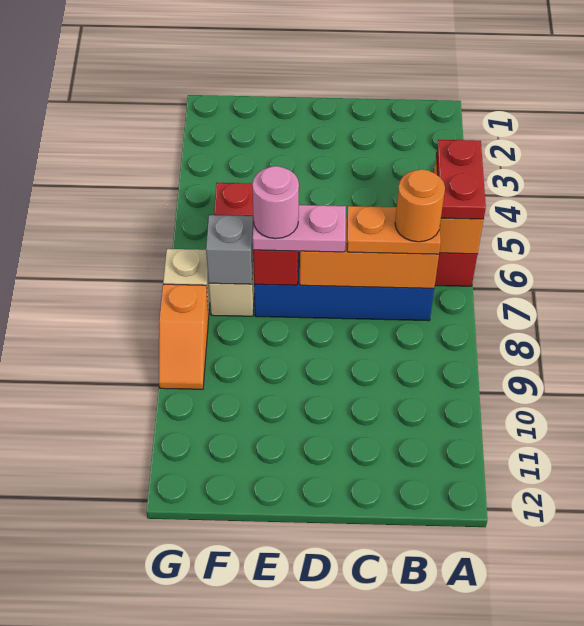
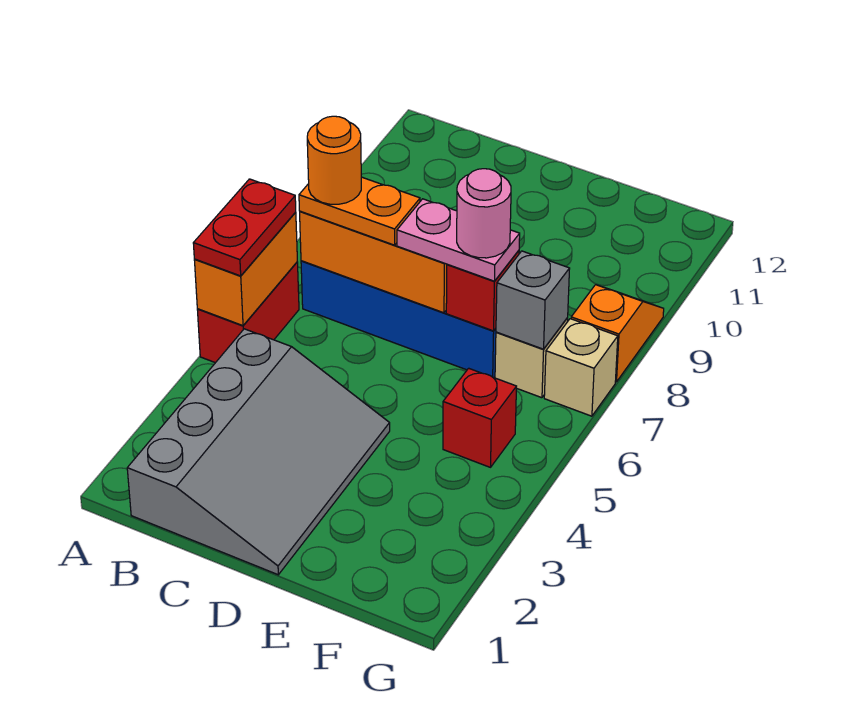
none -> grey 3x4 slope [127,329,390,575]

